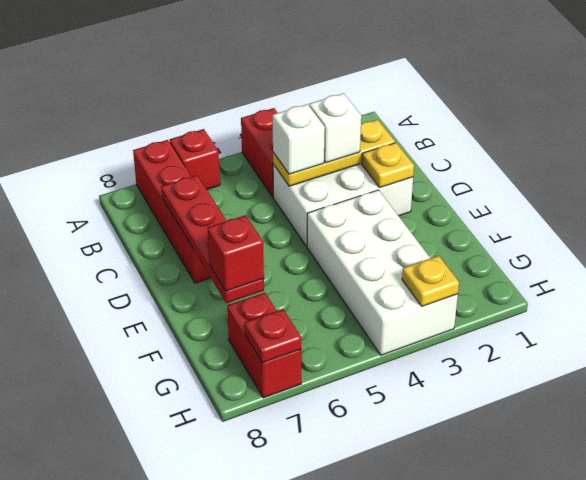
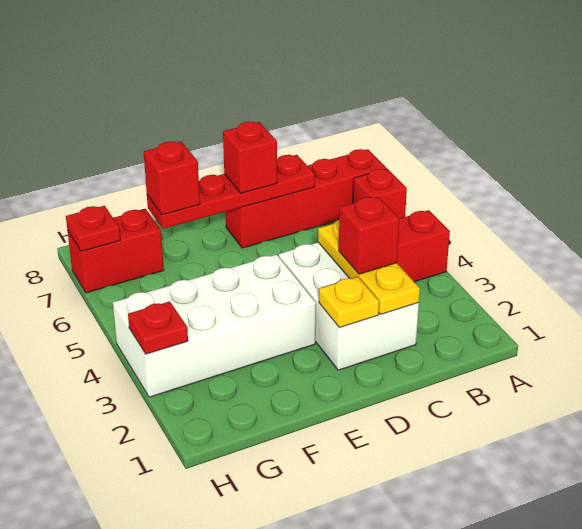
white 1x1 brick [309,93,361,163] -> red 1x1 brick [339,196,399,274]
white 1x1 brick [273,104,325,174] -> none
none -> red 1x1 brick [223,122,277,193]
yellow 1x1 plate [402,256,459,306] -> red 1x1 plate [128,301,188,354]

